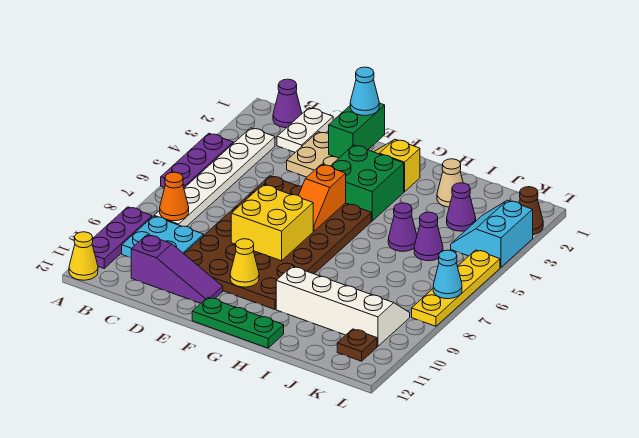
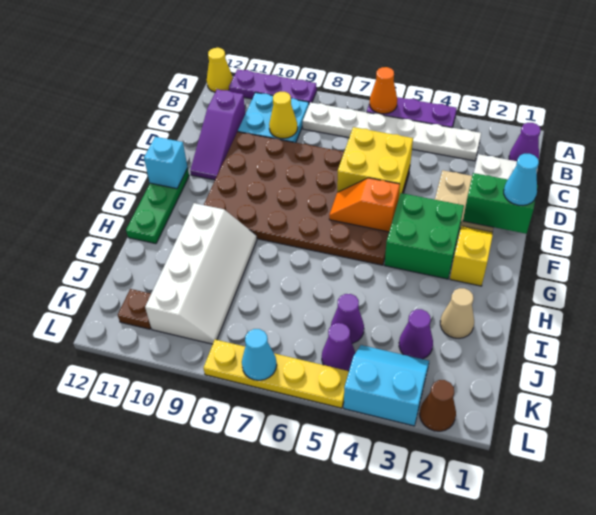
orange 1x1 cone [160,172,189,221] -> orange 1x1 cone moved to [370,67,397,114]
yellow 2x2 brick [231,185,313,261] -> yellow 2x2 brick moved to [337,127,413,200]
yellow 1x1 cone [230,239,259,287] -> yellow 1x1 cone moved to [269,92,298,139]
none -> cyan 1x1 brick [144,137,188,189]
purple 1x1 cone [388,203,417,251] -> purple 1x1 cone moved to [322,323,355,371]

